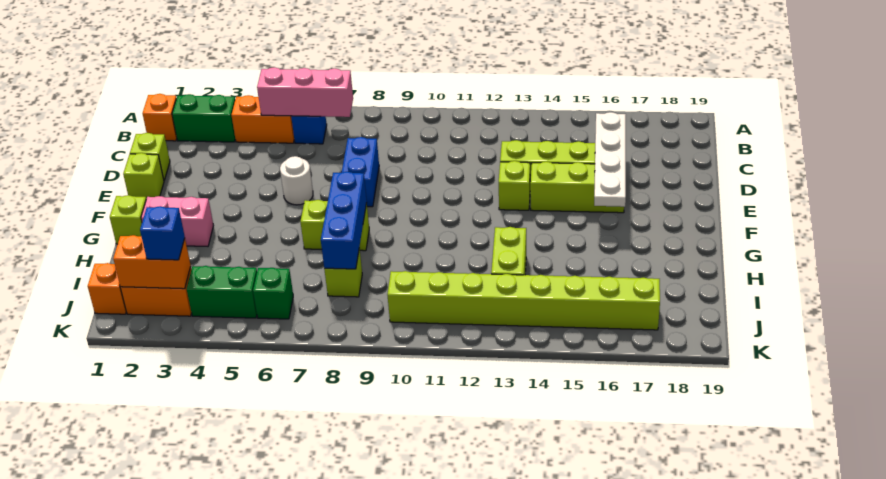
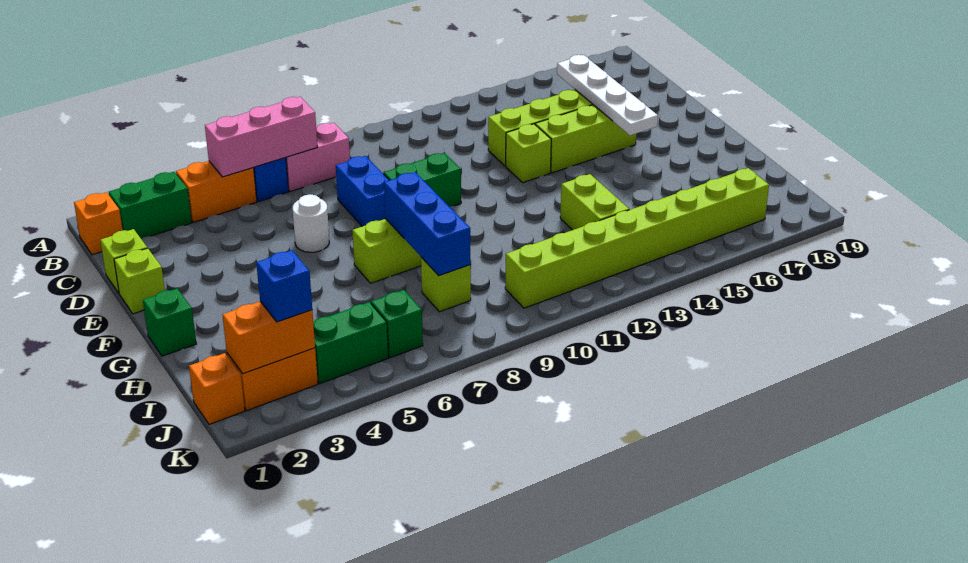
none -> green 1x2 brick [384,153,461,207]
lime 1x1 brick [110,195,146,244] -> green 1x1 brick [143,289,196,356]
pink 1x2 brick [141,196,213,246] -> pink 1x2 brick moved to [286,123,350,192]

